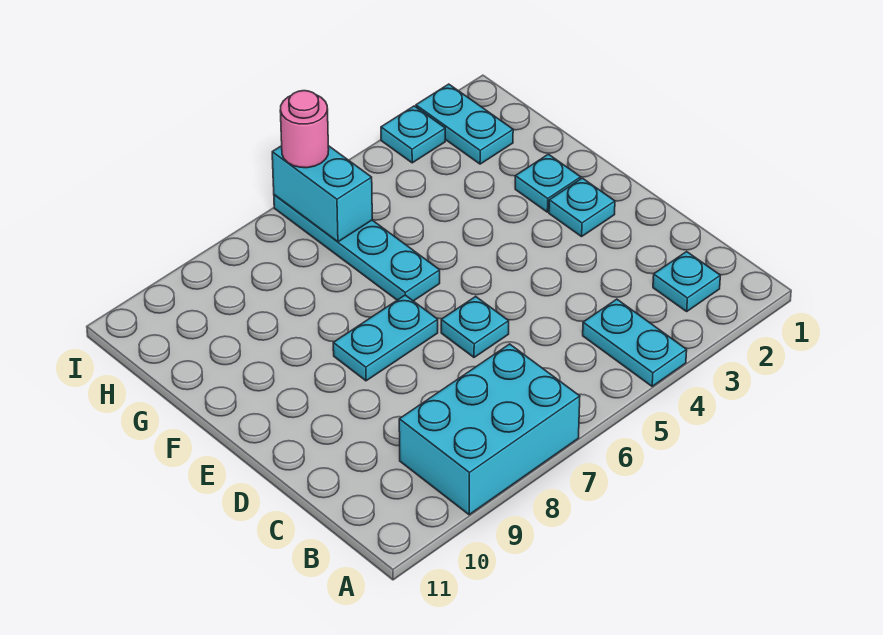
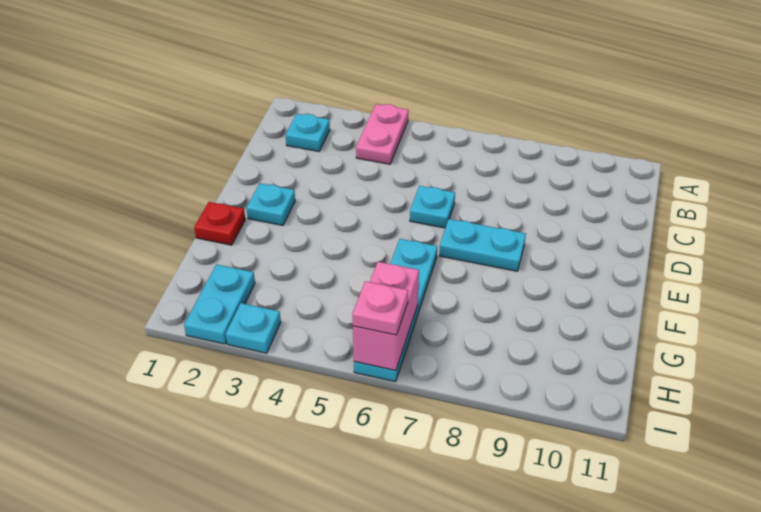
cyan 1x2 plate [583,299,687,386] -> pink 1x2 plate [356,104,409,164]
cyan 2x3 brick [399,344,580,515] -> none
none -> red 1x1 plate [194,202,245,245]
cyan 1x1 plate [515,154,581,212] -> none
cyan 1x2 brick [272,146,372,242] -> pink 1x2 brick [353,262,419,371]
pink 1x1 round brick [280,91,329,168] -> pink 1x1 plate [352,281,408,335]

